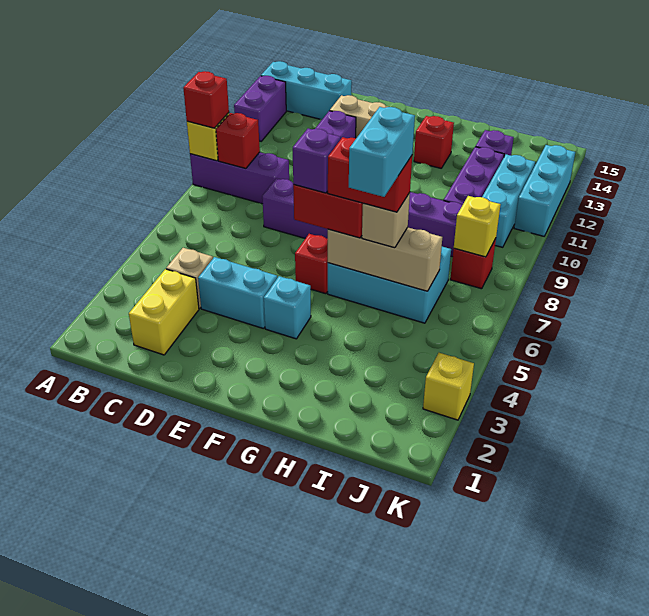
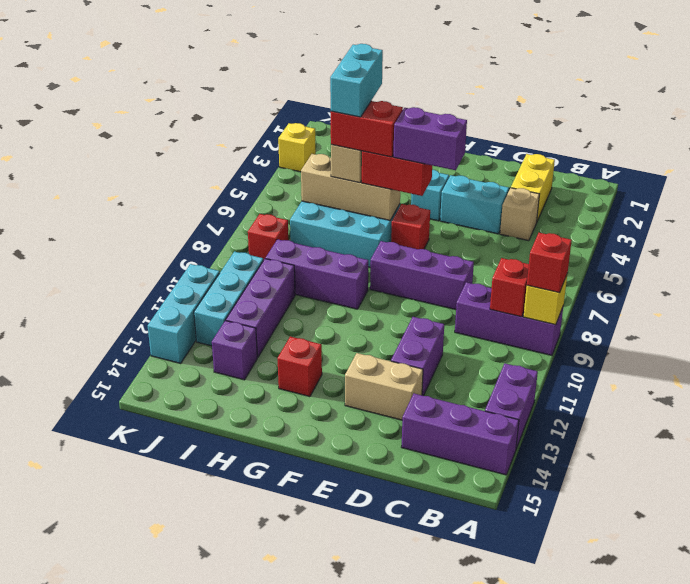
cyan 1x3 brick [261,61,352,119] -> purple 1x3 brick [402,394,519,475]
purple 1x1 brick [293,128,341,193] -> purple 1x2 brick [393,107,467,170]
yellow 1x1 brick [454,196,501,257] -> none

